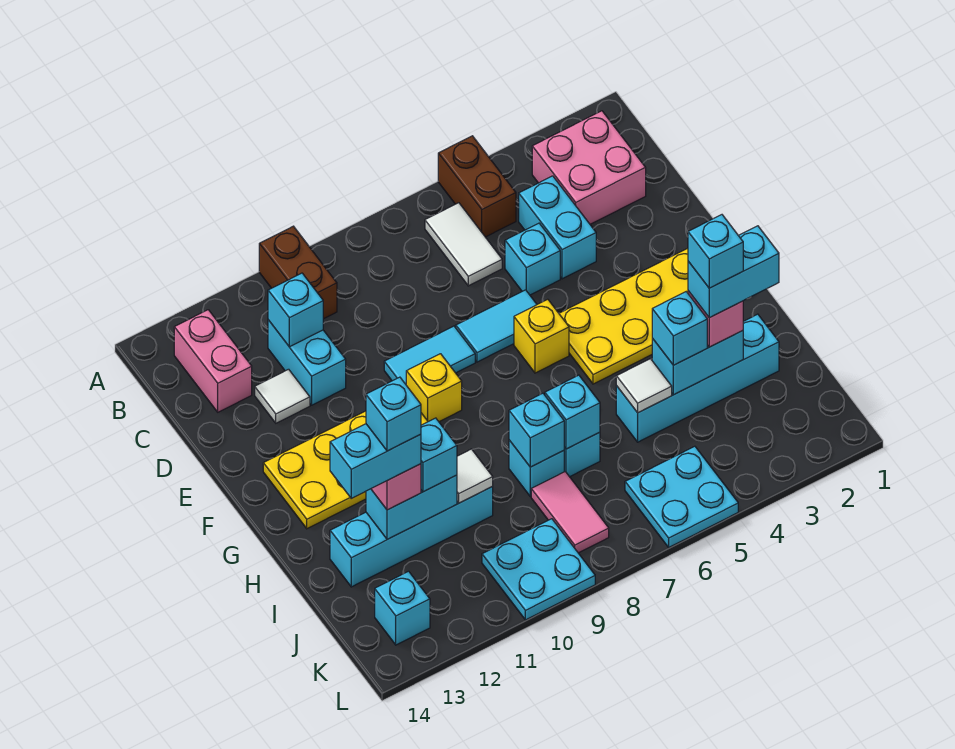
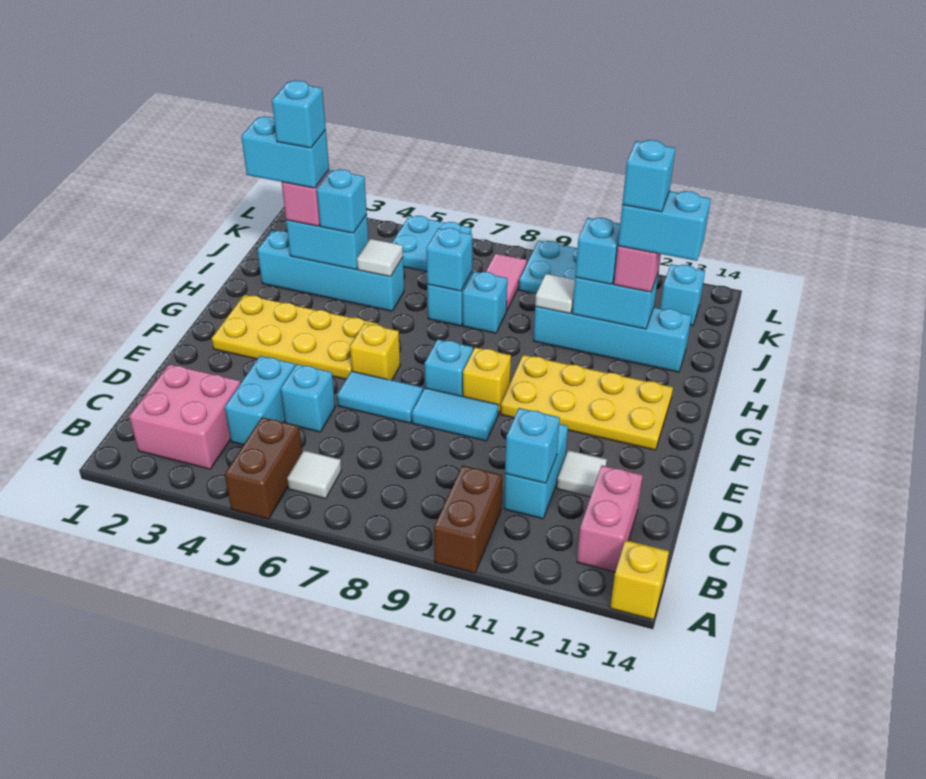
none -> yellow 1x1 brick [610,540,669,620]
white 1x2 tile [425,203,502,286] -> white 1x1 tile [287,451,342,499]
cyan 1x1 brick [509,393,565,467] -> cyan 1x1 brick moved to [425,339,473,396]

